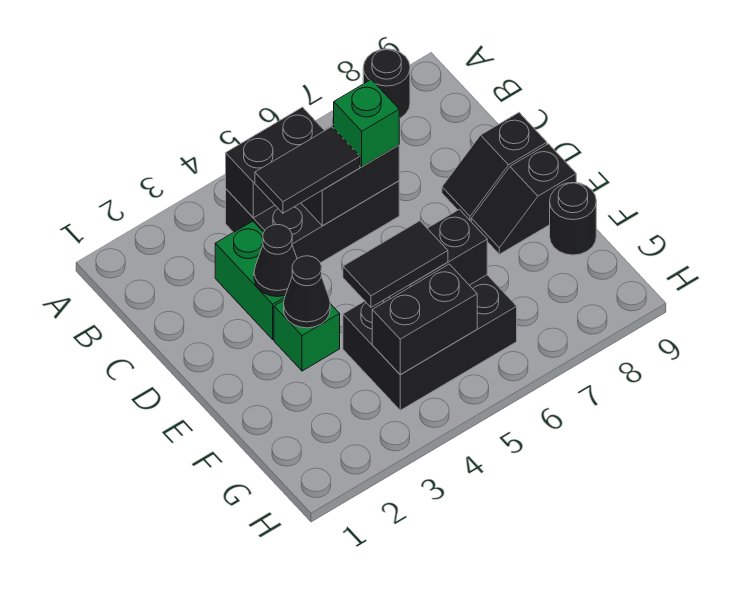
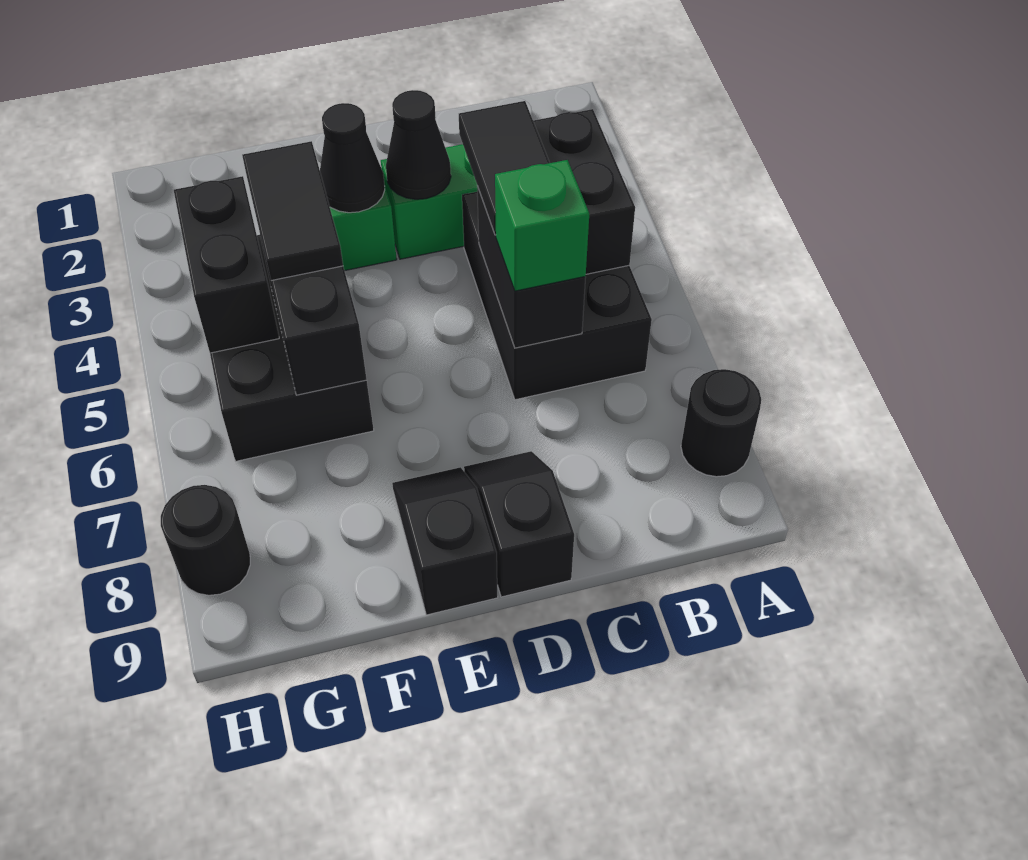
black 1x1 round brick [550,182,596,255] -> black 1x1 round brick moved to [161,485,250,595]

